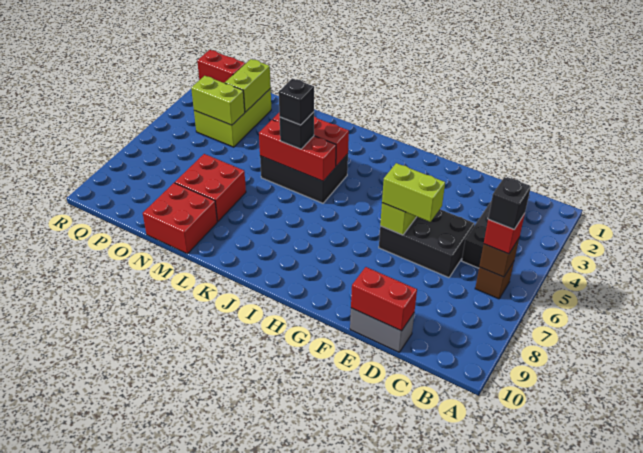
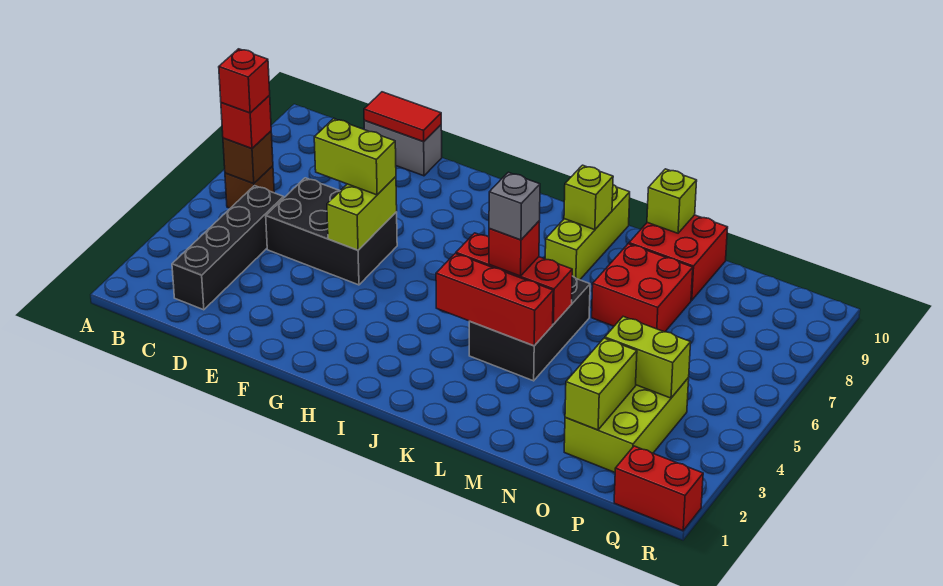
black 1x1 brick [488,177,531,229] -> red 1x1 brick [219,49,270,113]
red 1x2 brick [351,267,417,331] -> red 1x2 tile [364,92,441,141]
black 2x3 brick [260,154,348,203] -> black 2x3 brick turned to [469,276,590,381]
black 1x1 brick [280,112,314,149] -> red 1x1 brick [489,221,540,276]
black 1x1 brick [279,78,314,125] -> grey 1x1 brick [489,172,540,240]
none -> lime 1x3 brick [545,185,630,280]
none -> lime 1x1 brick [564,165,613,230]
none -> lime 1x1 brick [647,169,697,233]

